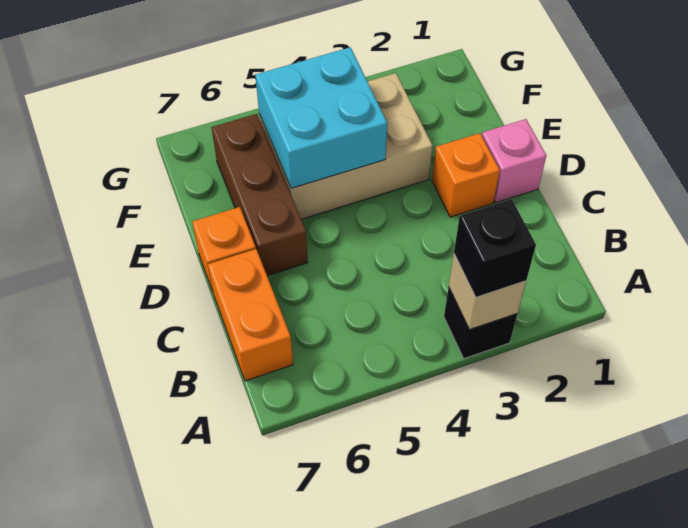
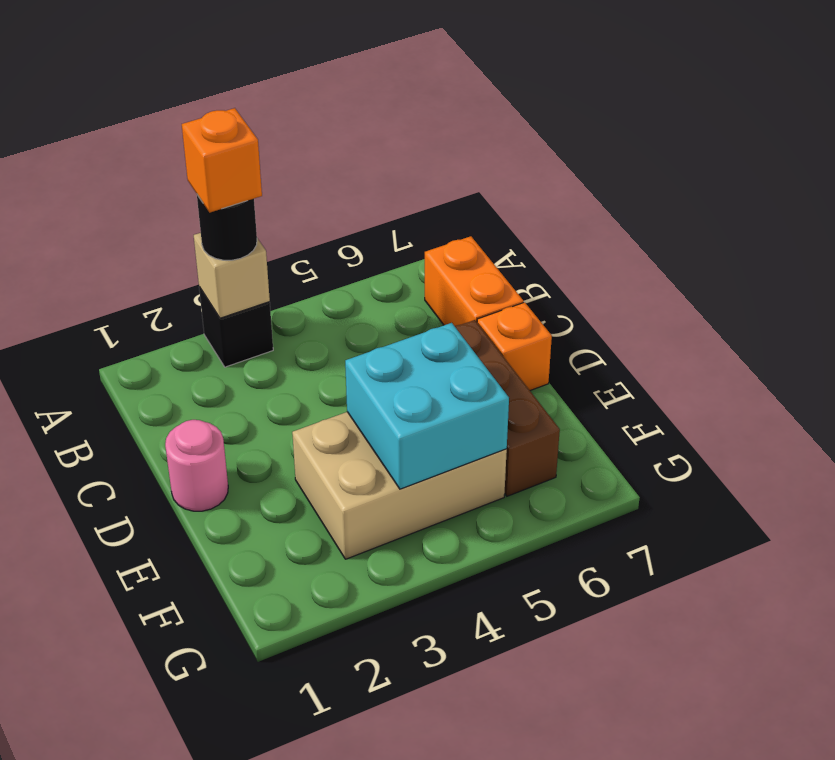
black 1x1 brick [454,199,536,297] -> black 1x1 round brick [197,195,257,260]
pink 1x1 brick [482,119,546,203] -> pink 1x1 round brick [165,420,228,511]
orange 1x1 brick [432,133,500,217] -> orange 1x1 brick moved to [182,108,262,213]

